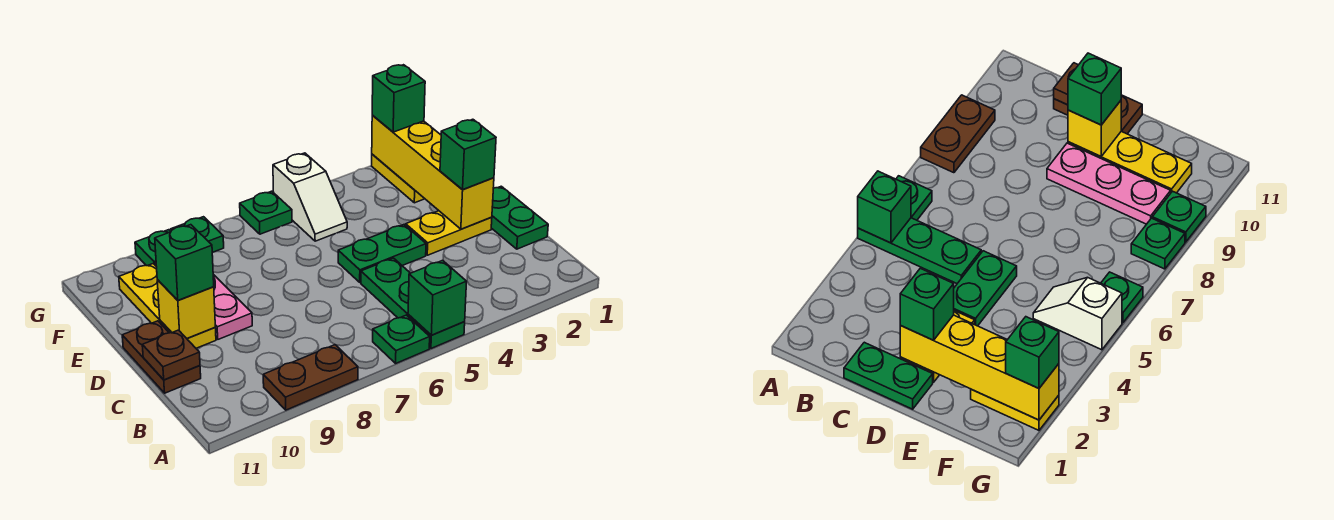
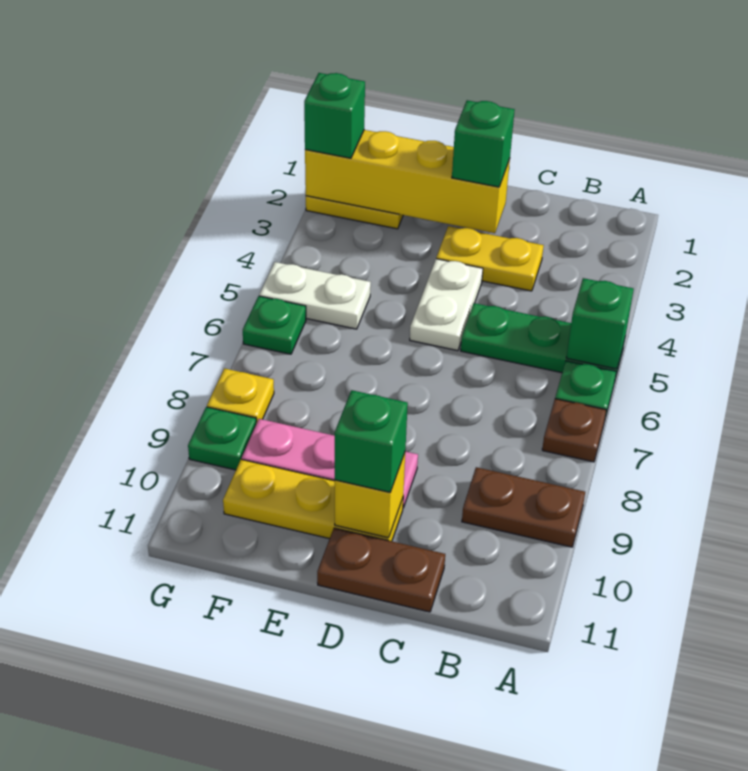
brown 1x2 plate [263,345,358,410] -> brown 1x2 plate turned to [462,467,585,547]
green 1x2 plate [491,186,548,249] -> none
brown 1x1 plate [142,330,200,380] -> brown 1x1 plate moved to [542,399,606,462]
yellow 1x2 plate [406,211,492,255] -> yellow 1x2 plate turned to [436,226,544,291]
green 1x2 plate [338,225,426,282] -> white 1x2 plate [410,259,483,351]
white 1x2 slope [273,153,347,241] -> white 1x2 plate [259,262,371,329]
green 1x1 plate [171,217,224,252] -> yellow 1x1 plate [207,368,274,423]

